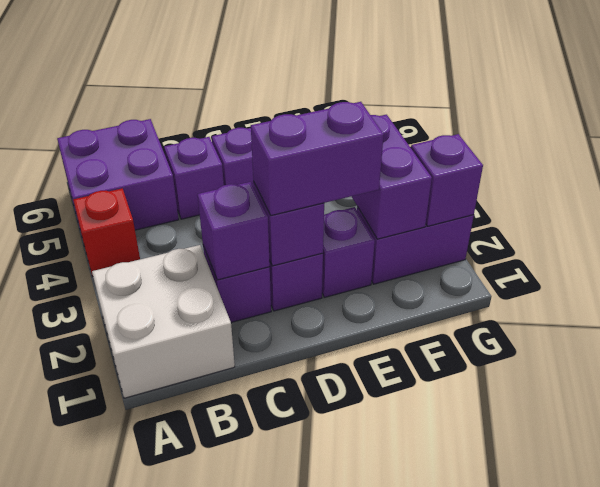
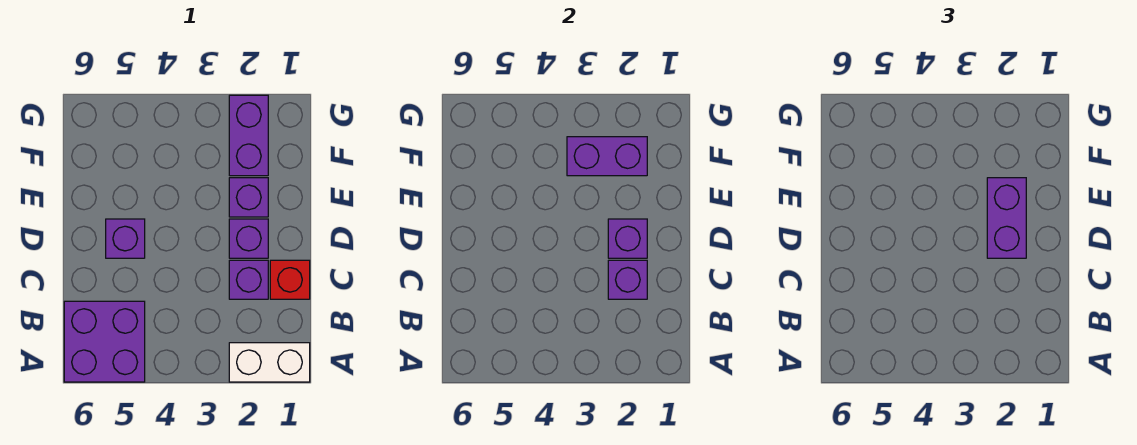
white 2x2 brick [92,245,235,398] -> white 1x2 brick [229,343,310,382]
red 1x1 brick [73,188,140,276] -> red 1x1 brick moved to [270,260,310,299]
purple 1x1 brick [164,137,224,219] -> none
purple 1x1 brick [411,134,483,226] -> none

